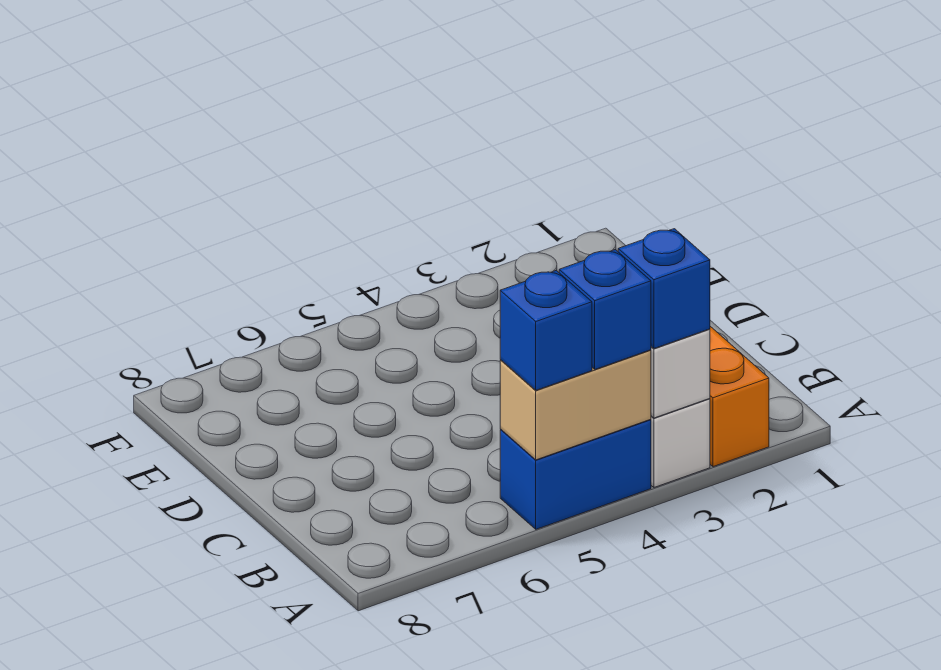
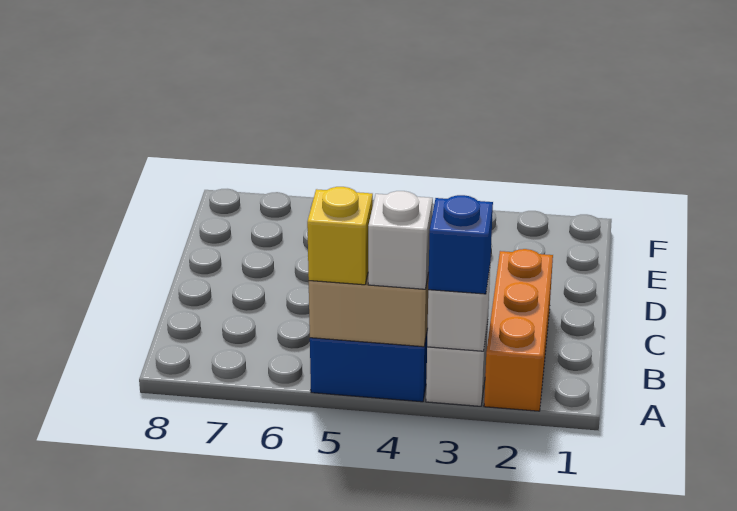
blue 1x1 brick [559,250,651,369] -> white 1x1 brick [368,191,433,289]
blue 1x1 brick [500,270,592,390] -> yellow 1x1 brick [307,187,373,285]

